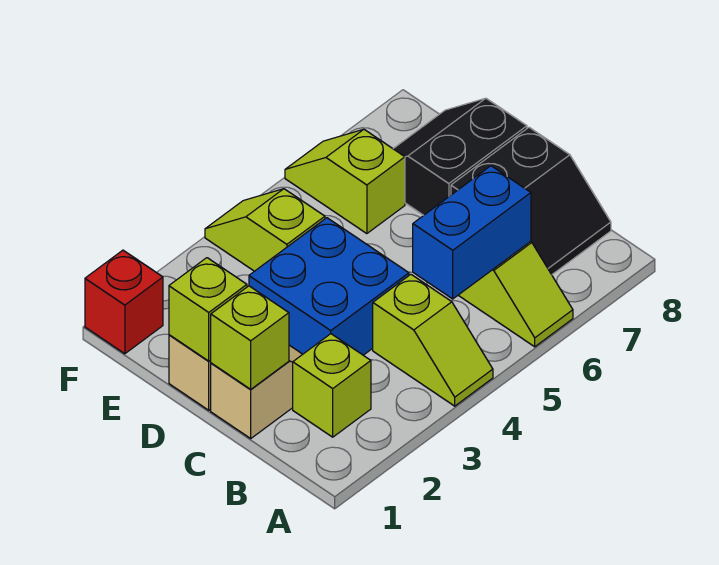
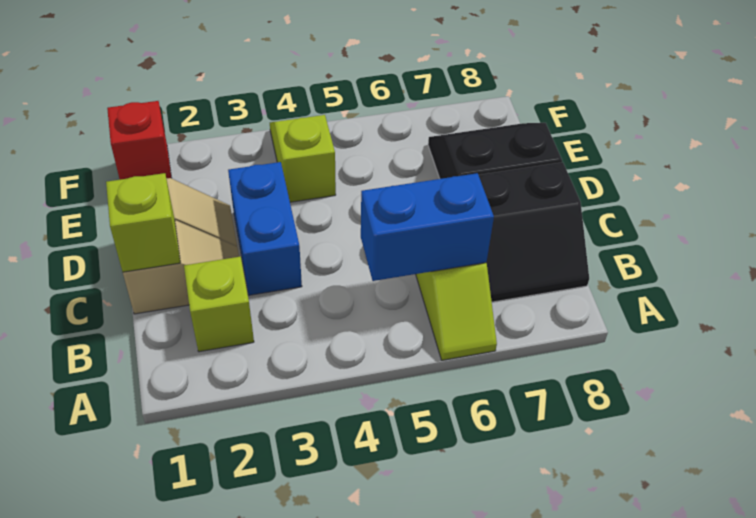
lime 1x2 slope [373,274,493,406] -> none
blue 2x2 brick [249,218,409,355] -> blue 1x2 brick [228,162,302,295]
lime 1x1 brick [169,258,247,361] -> none
lime 1x2 slope [285,129,405,234] -> none

